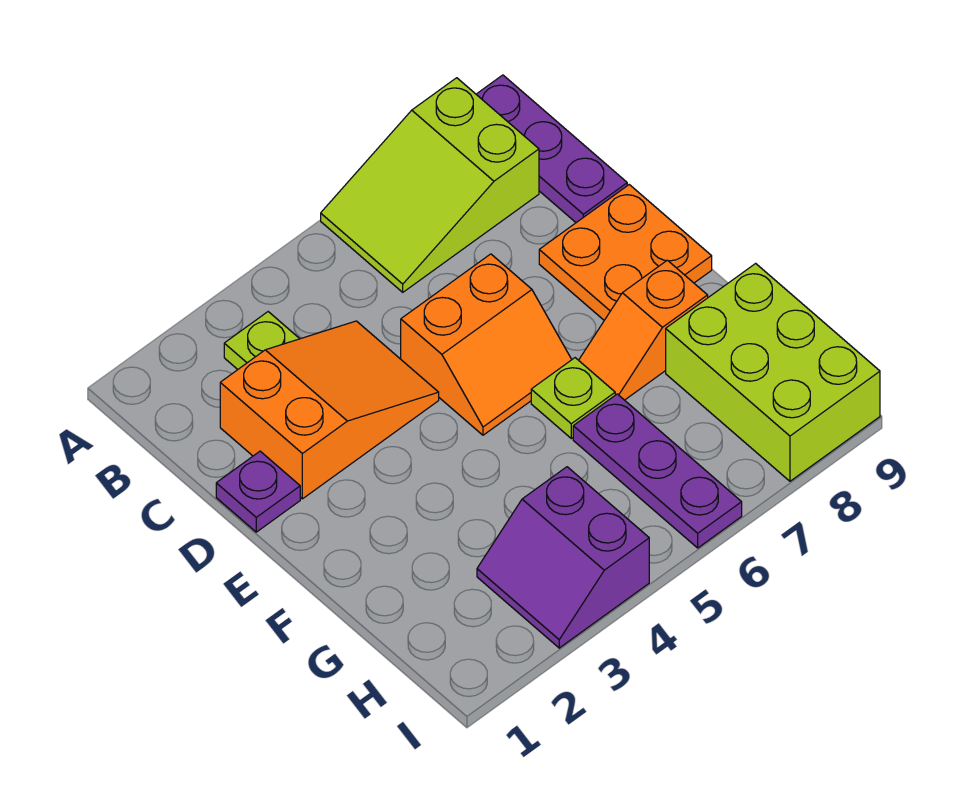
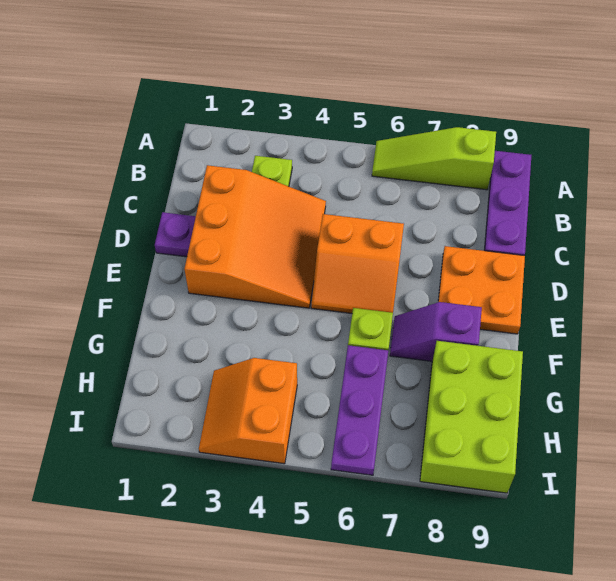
lime 2x3 slope [321,78,539,292] -> lime 1x3 slope [372,127,496,190]
orange 2x3 slope [220,321,439,499] -> orange 3x3 slope [184,165,326,308]
orange 1x2 slope [579,260,708,400] -> purple 1x2 slope [390,302,482,361]
purple 2x2 slope [477,467,649,648] -> orange 2x2 slope [199,358,297,464]

